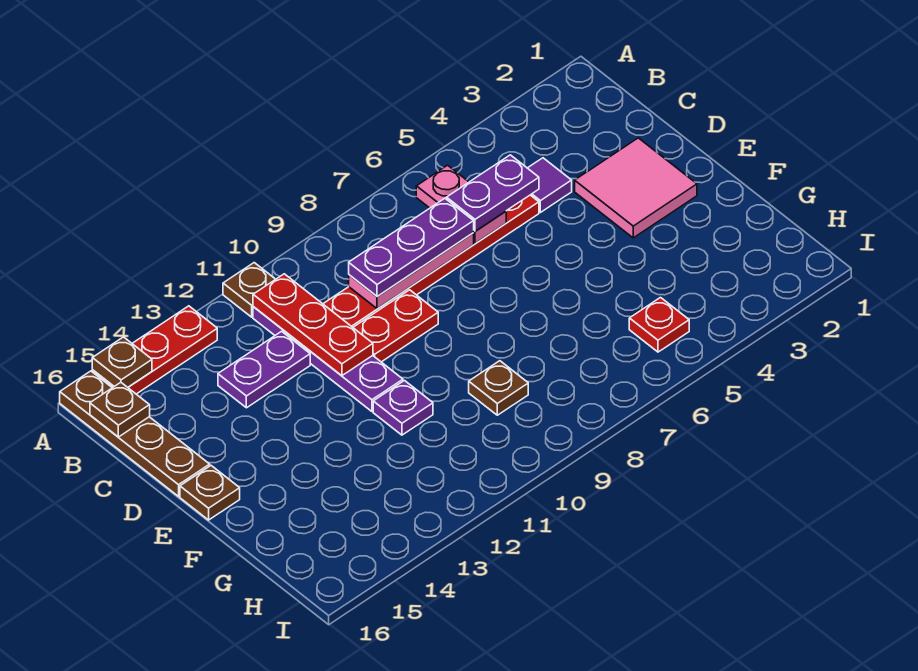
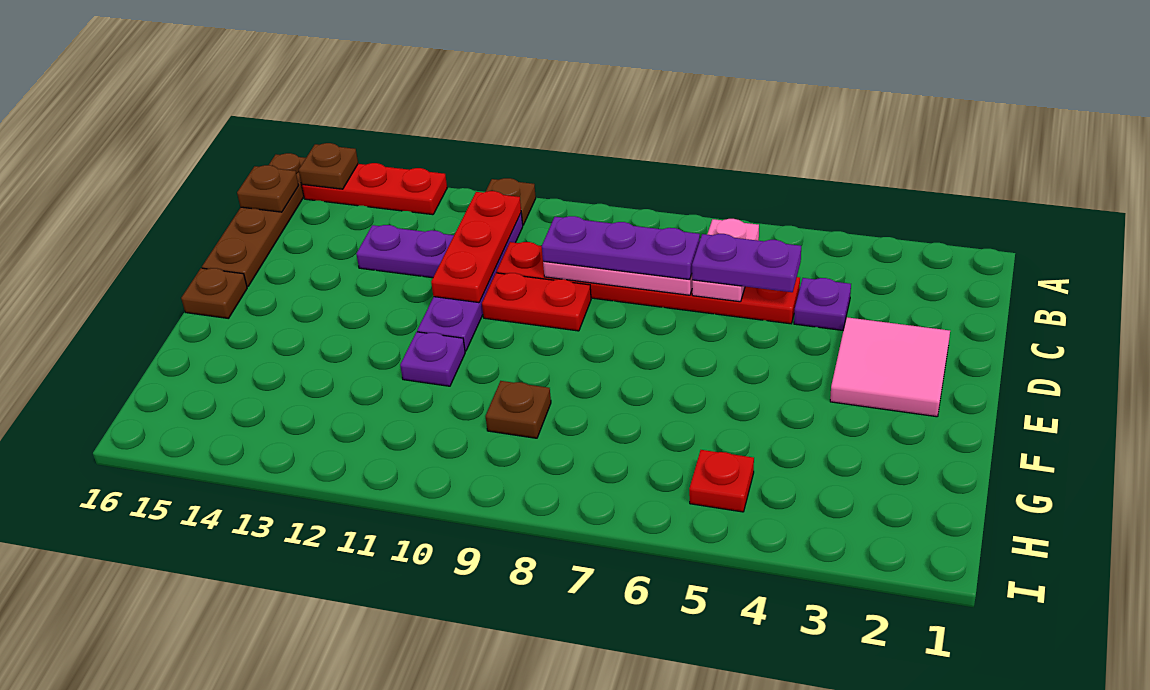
purple 1x1 tile [528,158,572,212] -> purple 1x1 plate [794,278,851,330]

